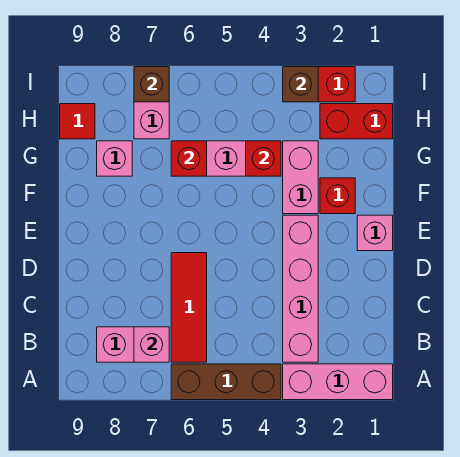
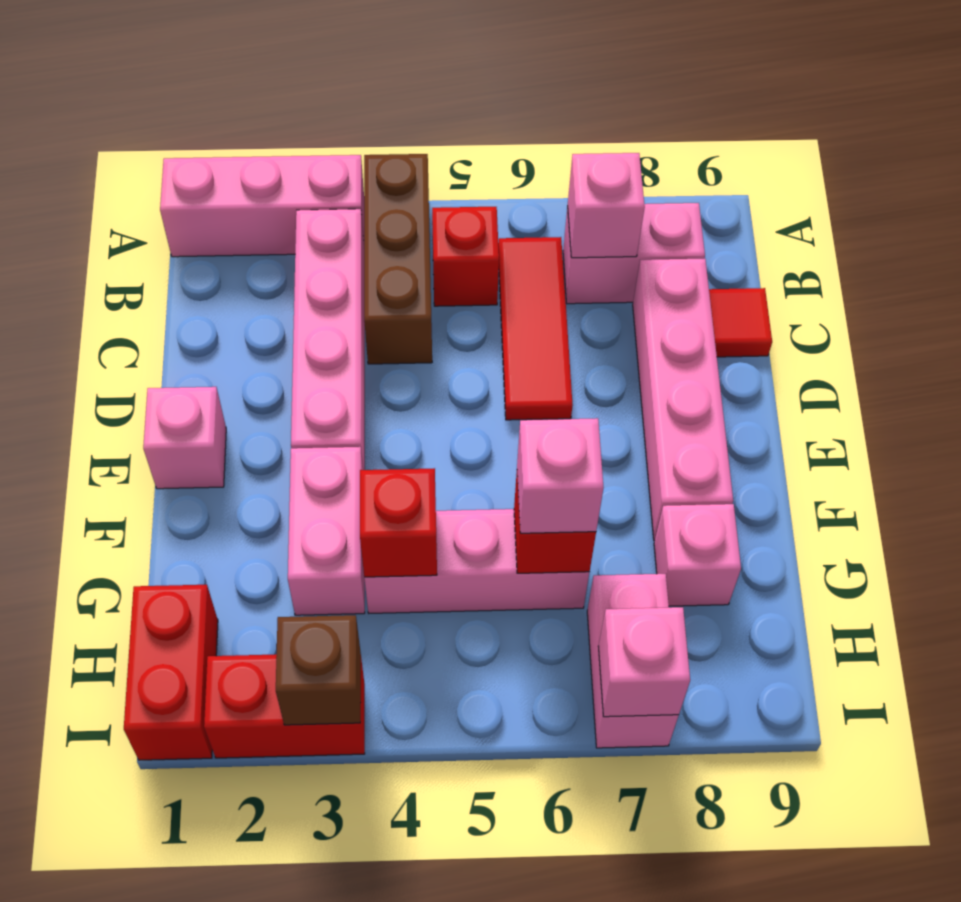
brown 1x3 brick [171,364,281,400] -> brown 1x3 brick turned to [364,154,432,364]
none -> pink 1x4 brick [633,259,733,541]
red 1x1 brick [320,178,355,214] -> red 1x1 brick moved to [432,207,499,306]
none -> pink 1x1 brick [517,418,604,533]
red 1x2 brick [320,104,393,139] -> red 1x2 brick turned to [124,585,218,760]
red 1x1 tile [60,104,95,139] -> red 1x1 tile moved to [709,288,772,357]
brown 1x1 brick [134,67,169,102] -> pink 1x1 brick [598,607,690,717]

